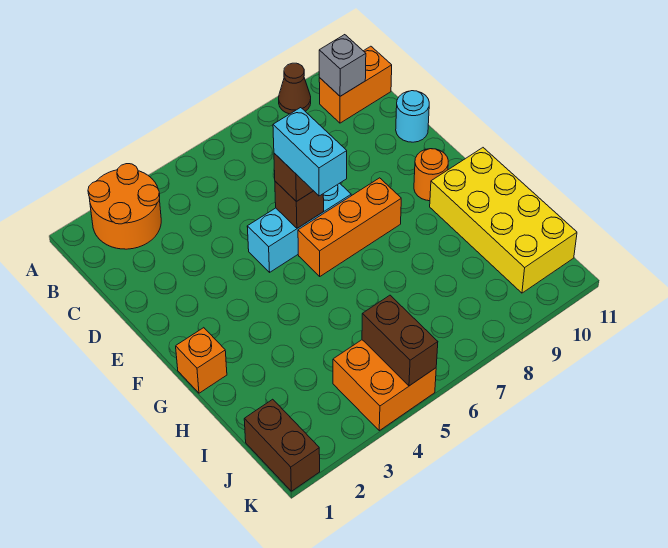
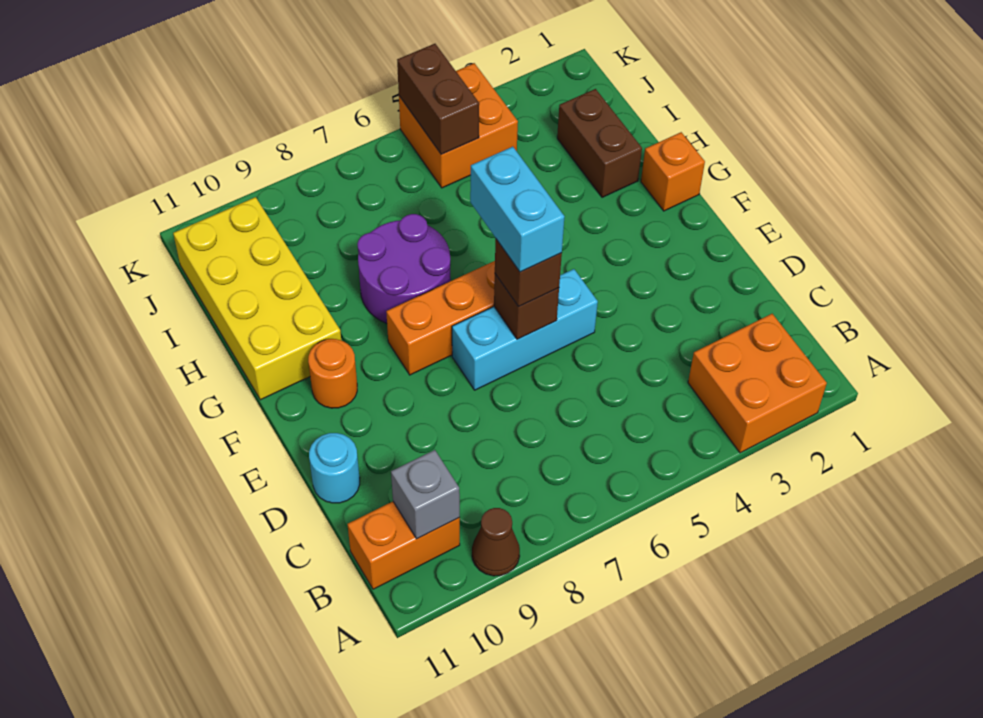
orange 2x2 round brick [88,164,161,249] -> orange 2x2 brick [688,314,827,453]
none -> purple 2x2 round brick [357,214,451,323]
brown 1x2 brick [244,399,320,491] -> brown 1x2 brick moved to [557,89,642,197]

